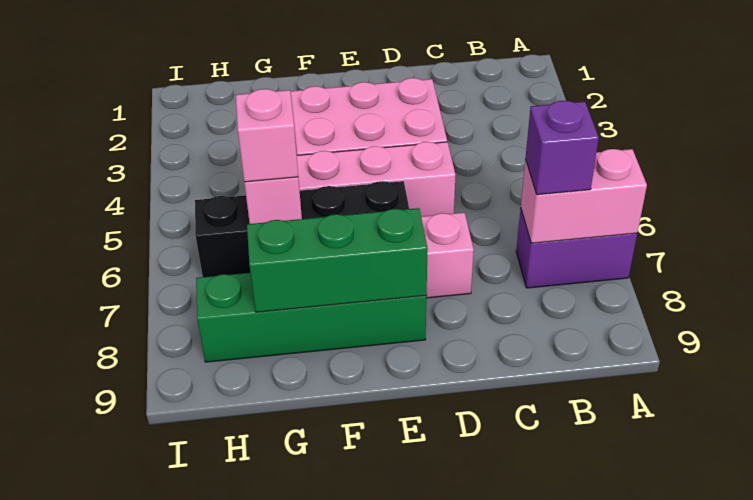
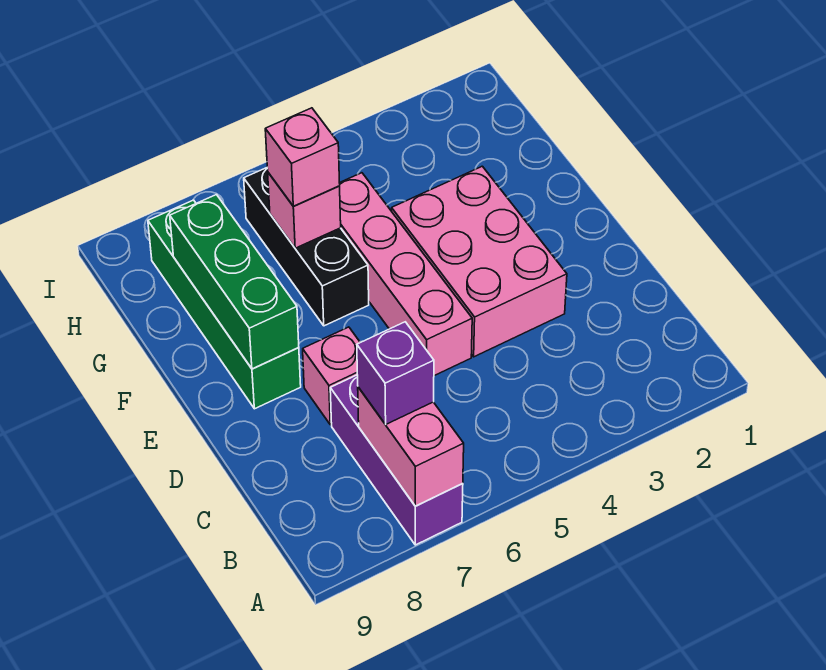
purple 1x2 brick [516,209,637,288] -> purple 1x3 brick [330,375,463,545]
black 1x4 brick [195,181,409,277] -> black 1x3 brick [244,168,369,326]

